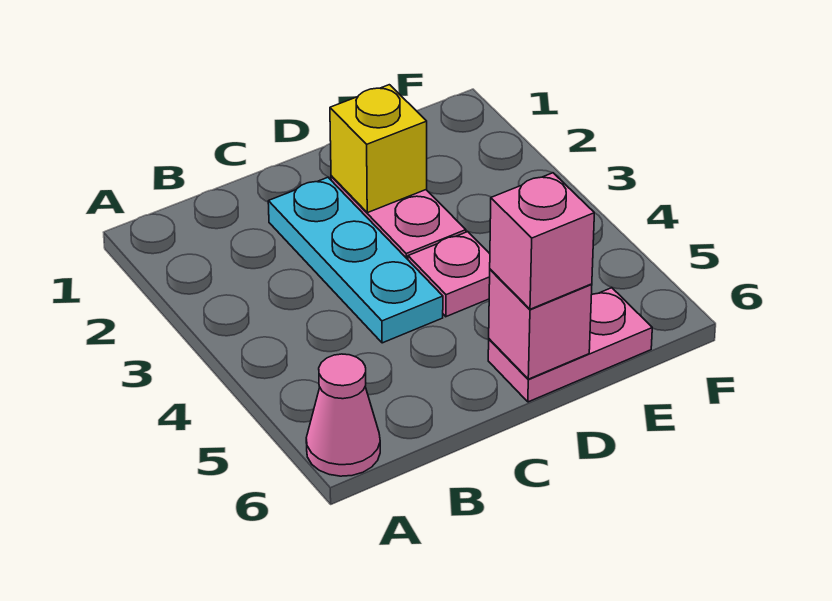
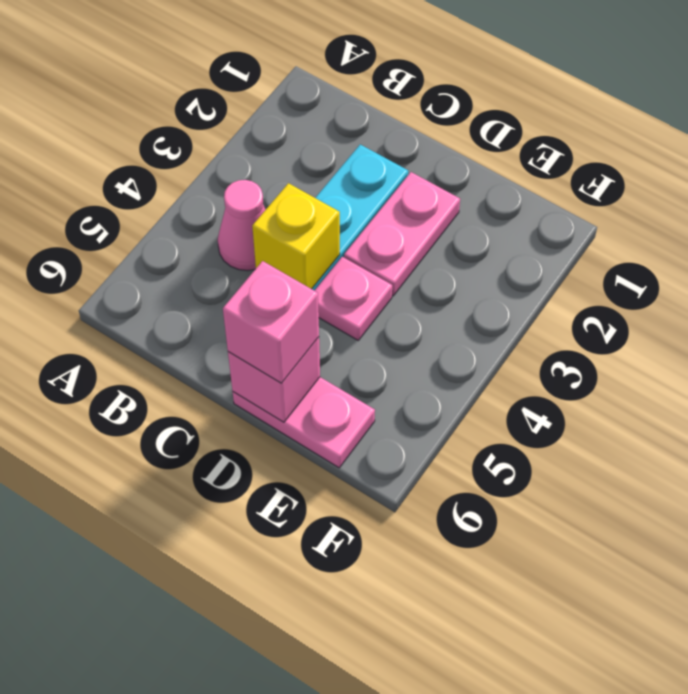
pink 1x1 cone [306,354,380,476] -> pink 1x1 cone moved to [218,180,266,271]
yellow 1x1 brick [330,85,427,213] -> yellow 1x1 brick moved to [252,183,340,289]

